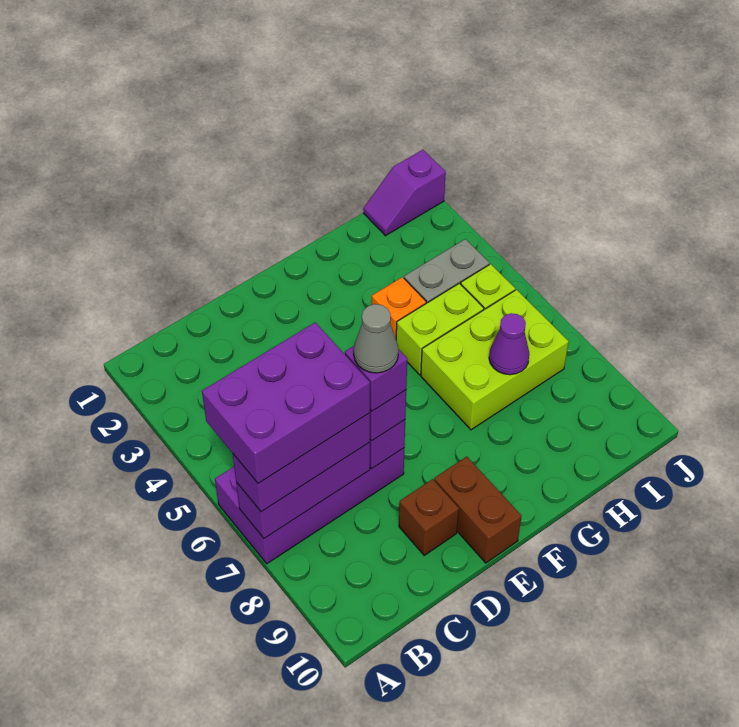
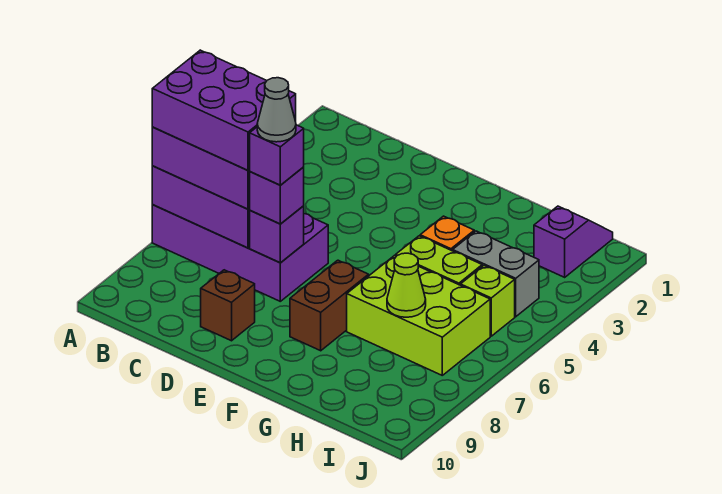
brown 1x2 brick [434,457,522,563] -> brown 1x2 brick moved to [290,260,369,351]
purple 1x1 cone [489,313,529,375] -> lime 1x1 cone [387,253,426,317]
purple 1x2 slope [363,150,446,236] -> purple 1x2 slope turned to [534,206,613,277]

